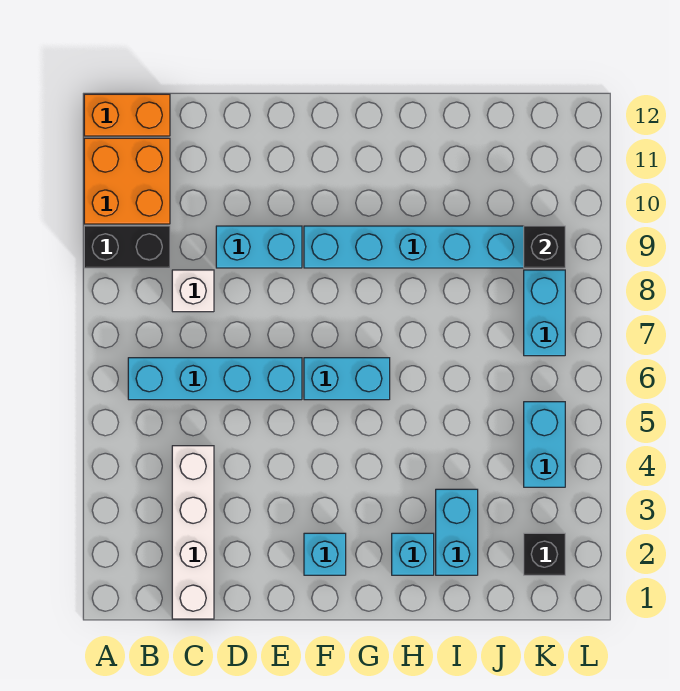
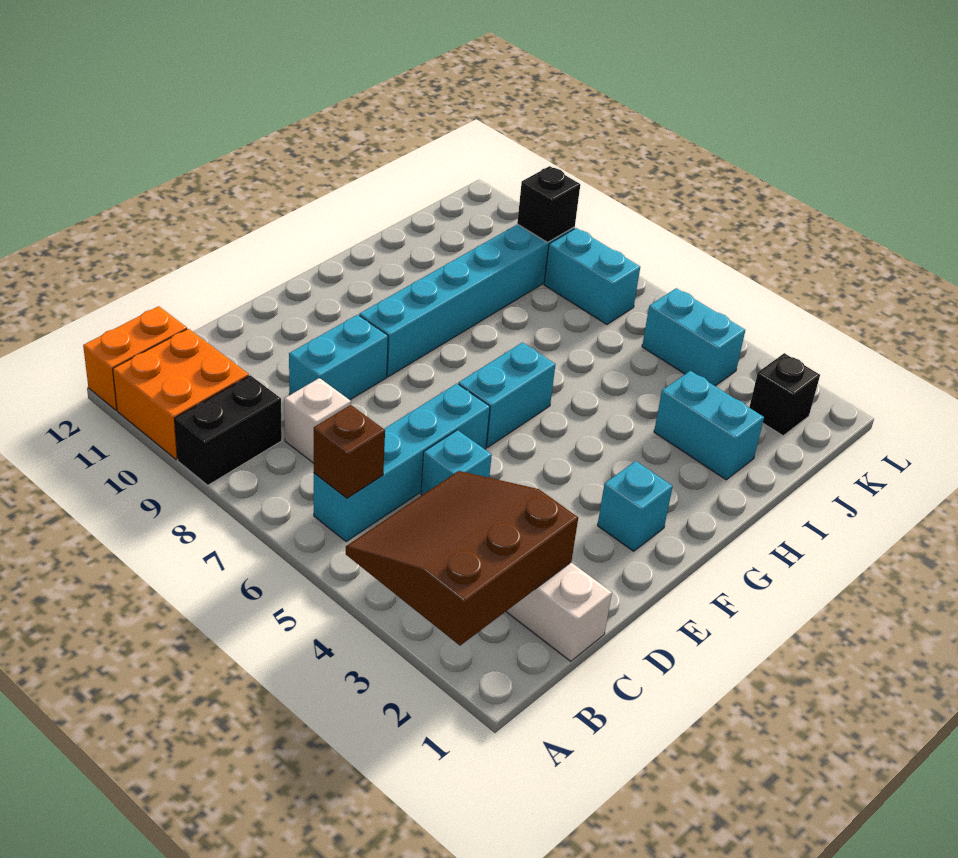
none -> brown 3x3 slope [346,471,578,646]
none -> brown 1x1 brick [314,405,385,498]
cyan 1x1 brick [392,533,434,575] -> cyan 1x1 brick moved to [421,430,492,495]

